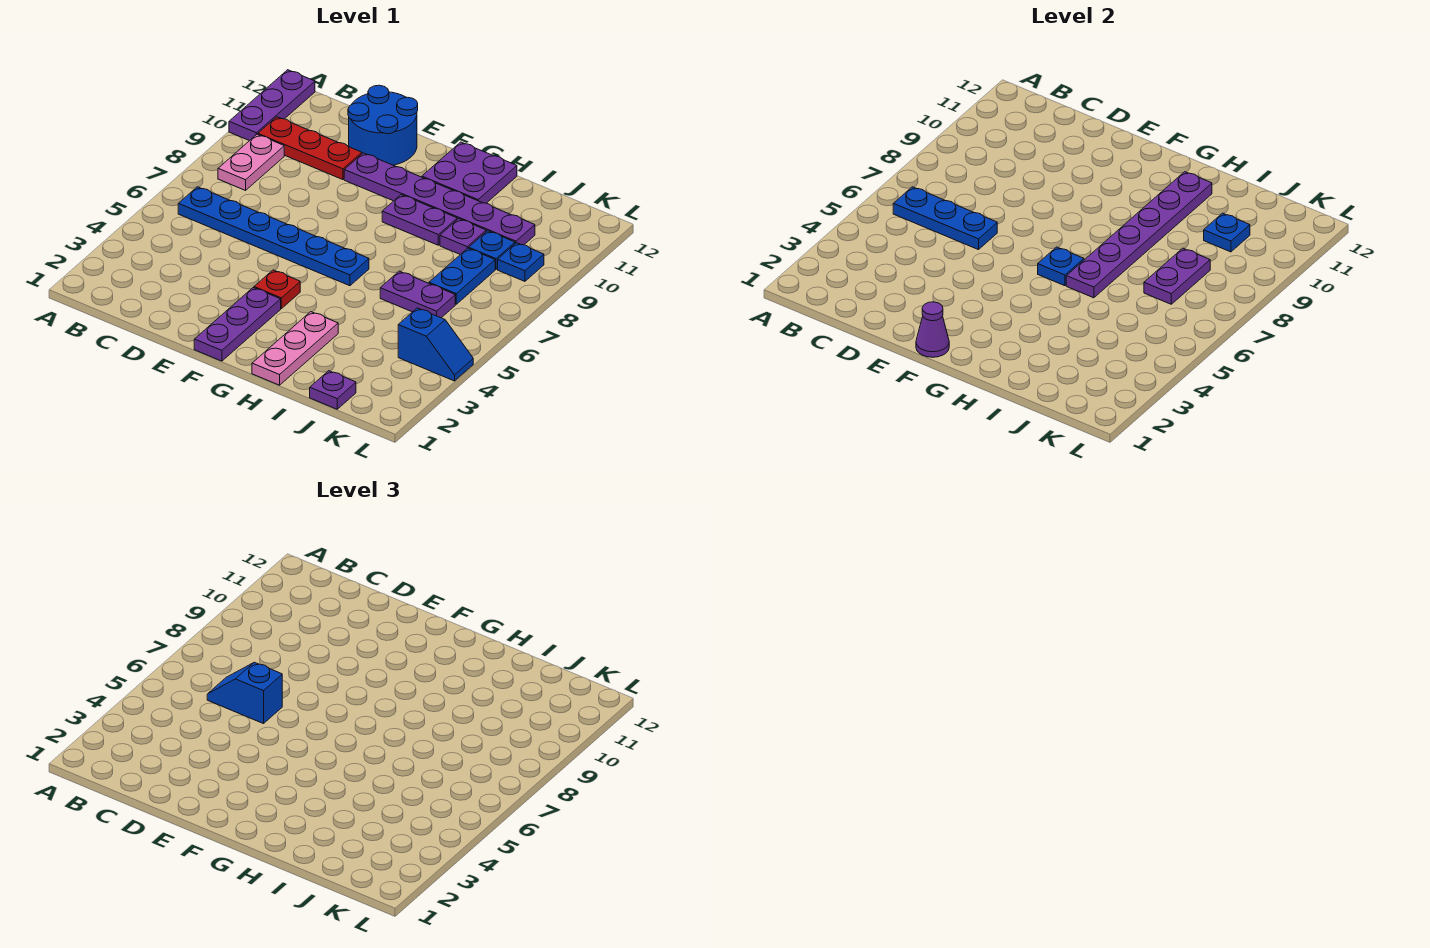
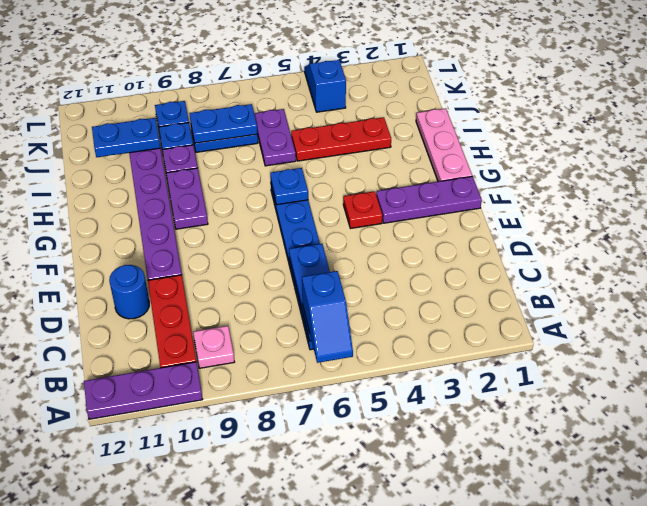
pink 1x2 plate [218,134,284,190] -> pink 1x1 plate [193,326,234,368]
blue 1x2 slope [207,662,282,724] -> blue 1x2 slope moved to [302,271,353,363]
blue 2x2 round brick [348,85,418,165] -> blue 1x1 round brick [109,265,149,319]
purple 1x1 cone [916,302,949,357] -> none
purple 2x2 plate [422,142,517,203] -> none
pink 1x3 plate [252,312,338,385] -> pink 1x3 plate turned to [416,108,472,182]
purple 1x6 plate [1066,172,1212,298] -> none
none -> red 1x3 plate [291,117,391,161]
purple 1x1 plate [310,371,356,409] -> none
purple 1x2 plate [1144,248,1210,304] -> blue 1x2 plate [189,104,258,143]
blue 1x1 plate [1204,213,1250,252] -> blue 1x2 plate [92,118,160,157]

